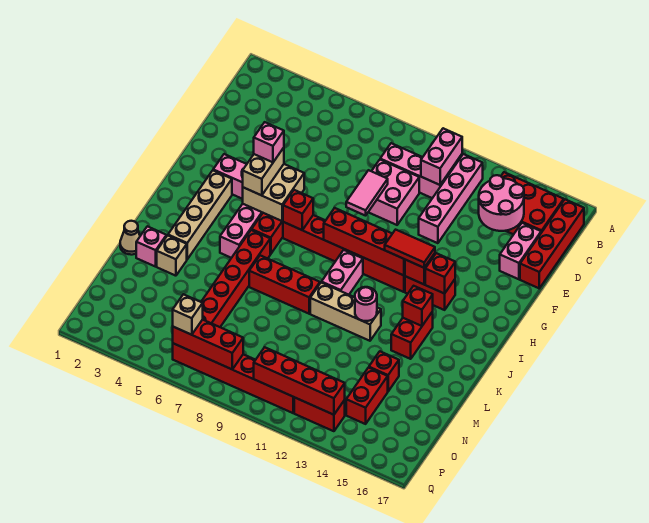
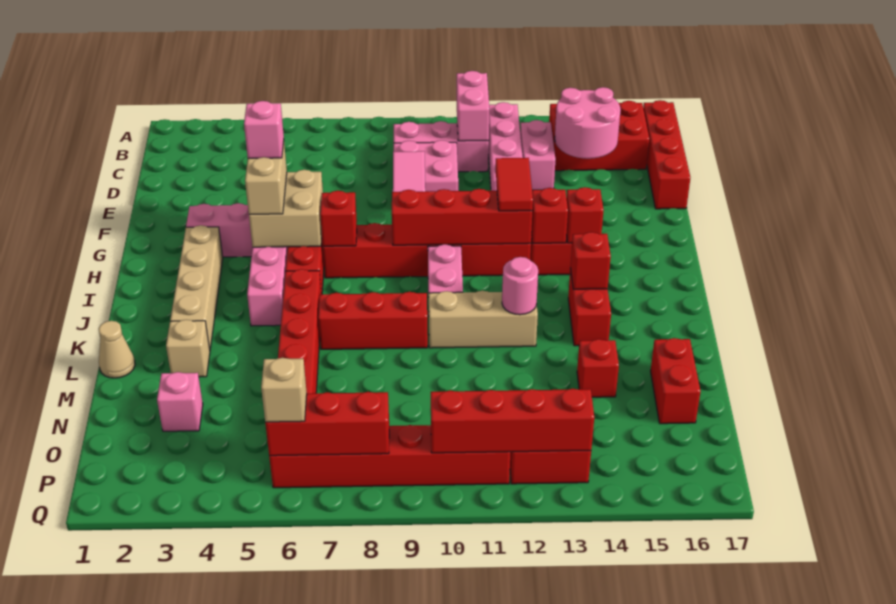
pink 1x2 brick [500,223,541,279] -> pink 1x2 brick moved to [520,120,555,190]
red 1x2 tile [385,230,435,268] -> red 1x2 tile turned to [496,158,533,211]
pink 1x1 brick [136,226,167,267] -> pink 1x1 brick moved to [157,372,203,431]
red 1x2 brick [346,368,388,424] -> red 1x2 brick moved to [651,338,701,424]

